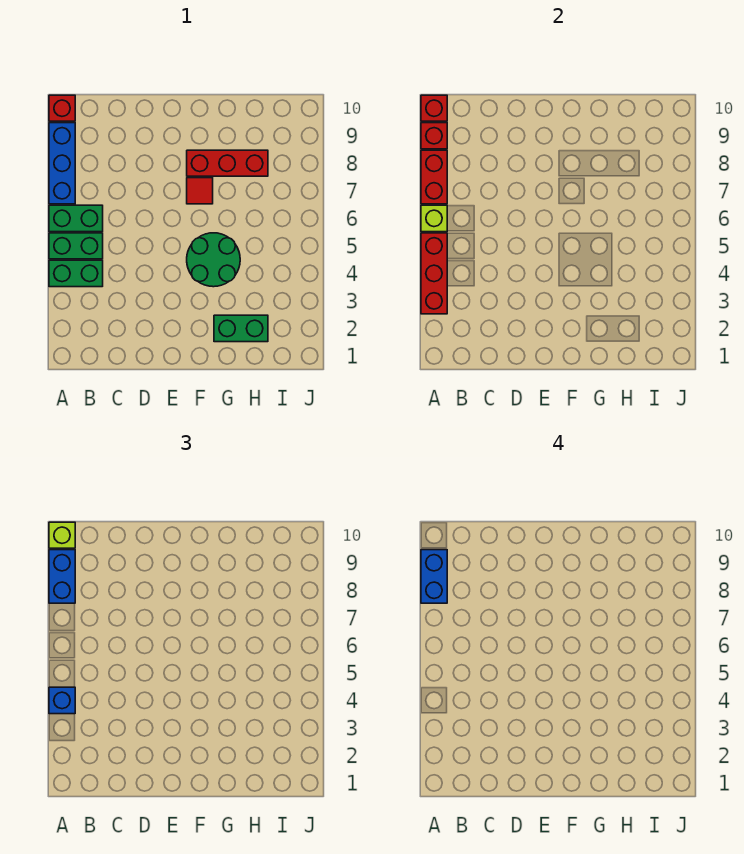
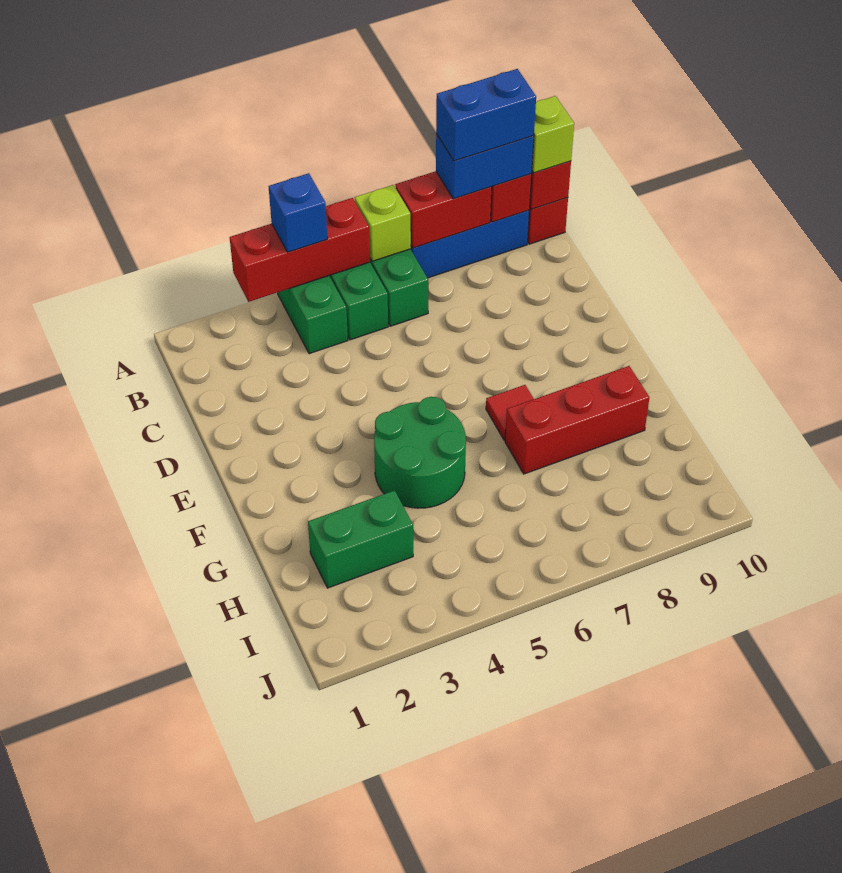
red 1x3 brick [187,150,268,176] -> red 1x3 brick turned to [505,366,649,474]
green 1x2 brick [214,315,268,342] -> green 1x2 brick turned to [308,490,413,588]

